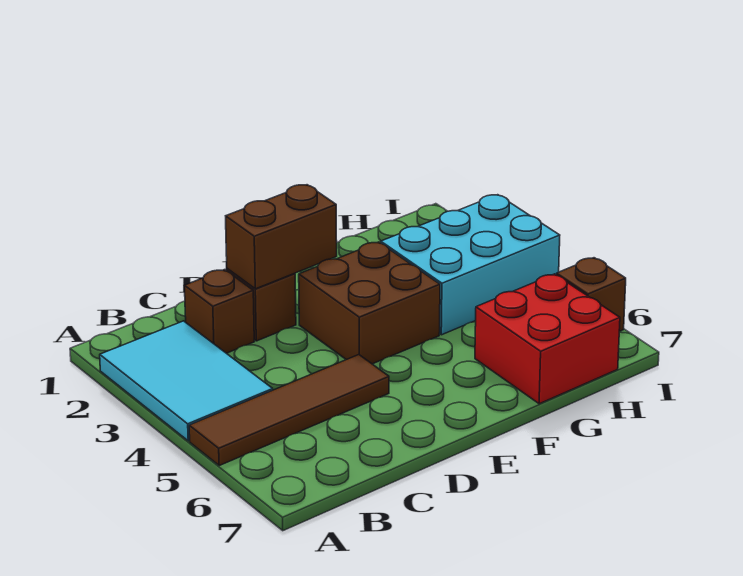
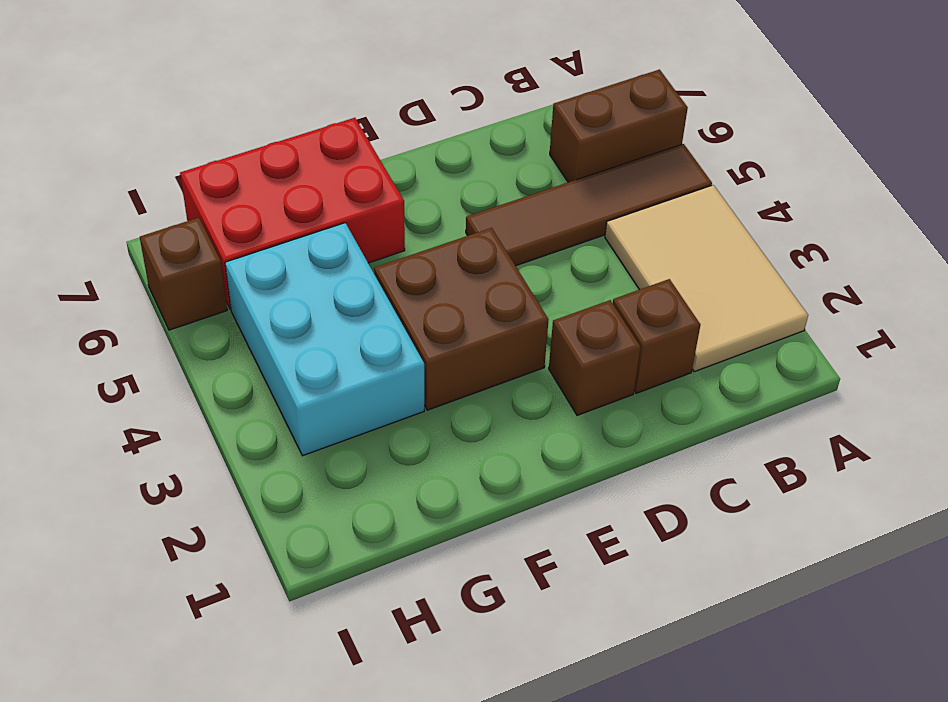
cyan 2x3 tile [100,321,273,441] -> tan 2x3 tile [605,185,808,372]
brown 1x2 brick [226,185,337,289] -> brown 1x2 brick moved to [550,70,688,182]
cyan 2x3 brick [381,195,560,335] -> cyan 2x3 brick turned to [225,223,424,456]
red 2x2 brick [475,274,620,404] -> red 2x3 brick [180,118,405,309]

